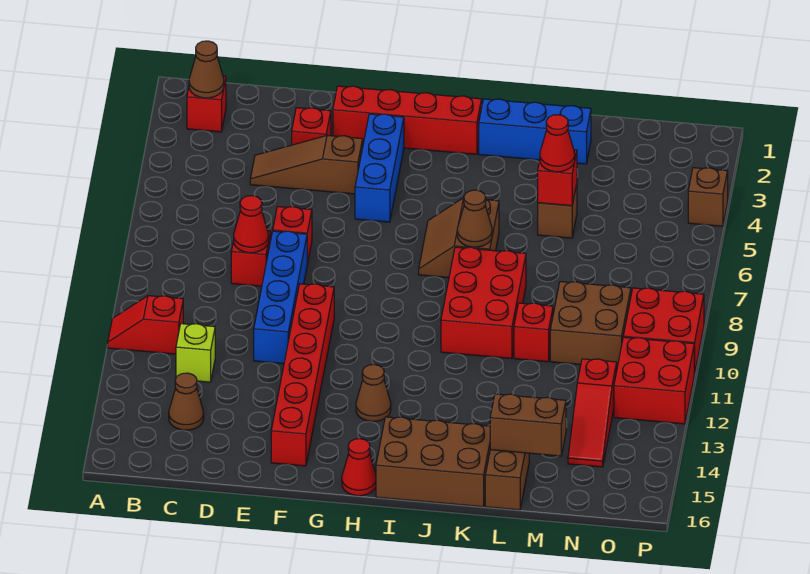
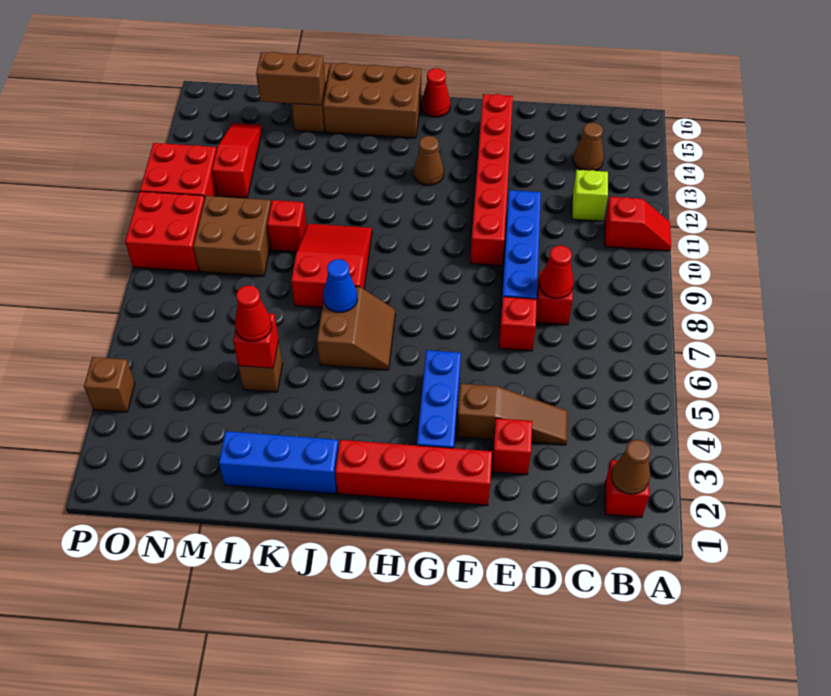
brown 1x1 cone [457,190,492,247] -> blue 1x1 cone [323,259,358,312]
red 2x3 brick [441,247,526,359] -> red 2x3 slope [291,224,372,308]

